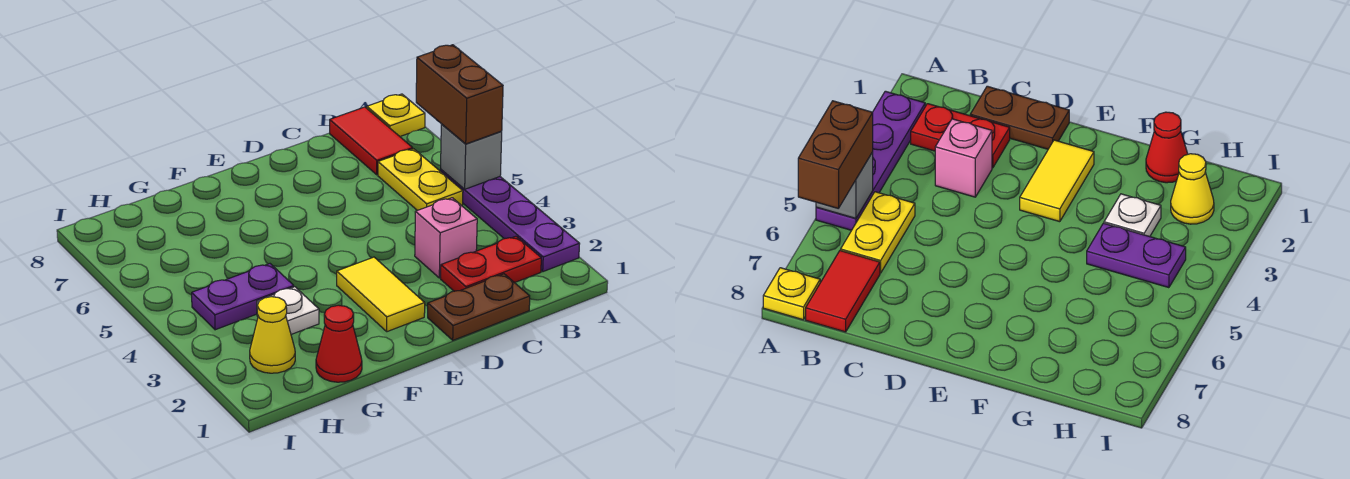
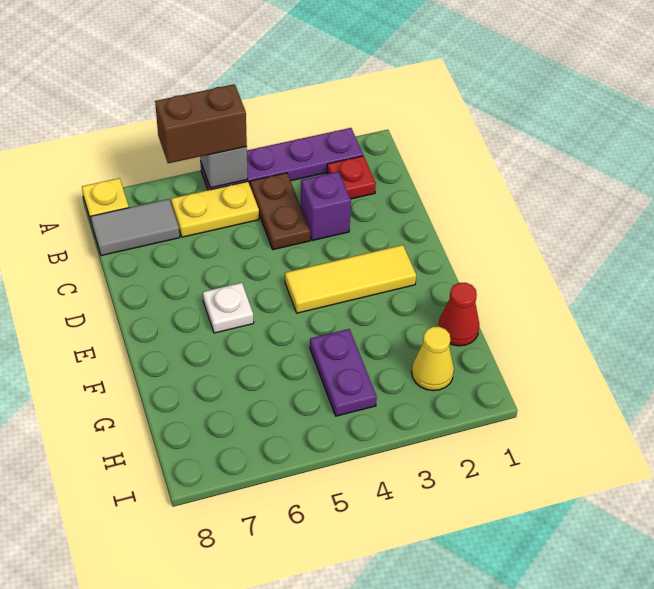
red 1x2 plate [441,236,541,291] -> red 1x1 plate [327,156,376,199]
red 1x2 tile [330,107,413,175] -> grey 1x2 tile [91,199,180,256]
brown 1x2 plate [428,274,530,340] -> brown 1x2 plate moved to [250,173,310,250]
pink 1x1 brick [415,198,477,278] -> purple 1x1 brick [301,172,351,241]
yellow 1x2 tile [337,257,425,332] -> yellow 1x3 tile [285,245,416,313]
white 1x1 plate [257,287,319,334] -> white 1x1 plate moved to [203,283,254,333]

